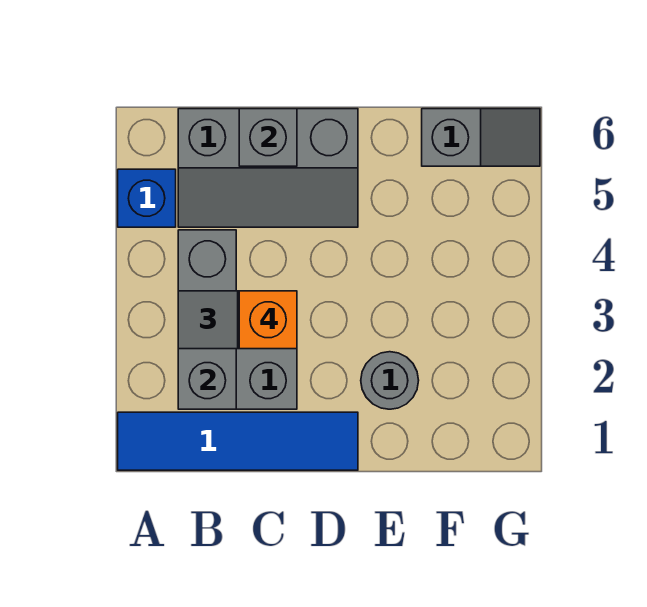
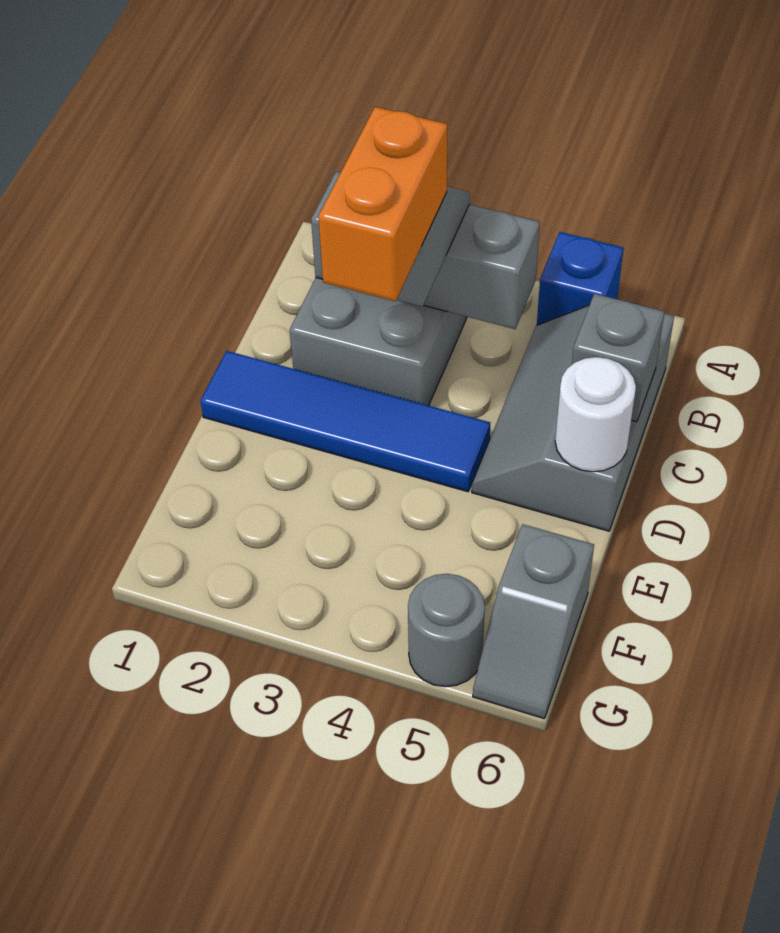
blue 1x4 tile [118,412,358,470] -> blue 1x4 tile turned to [201,351,490,492]
orange 1x1 brick [239,291,297,349] -> orange 1x2 brick [318,107,448,301]
none -> white 1x1 round brick [555,357,636,472]
grey 1x1 round brick [361,352,419,409] -> grey 1x1 round brick moved to [408,574,485,687]

